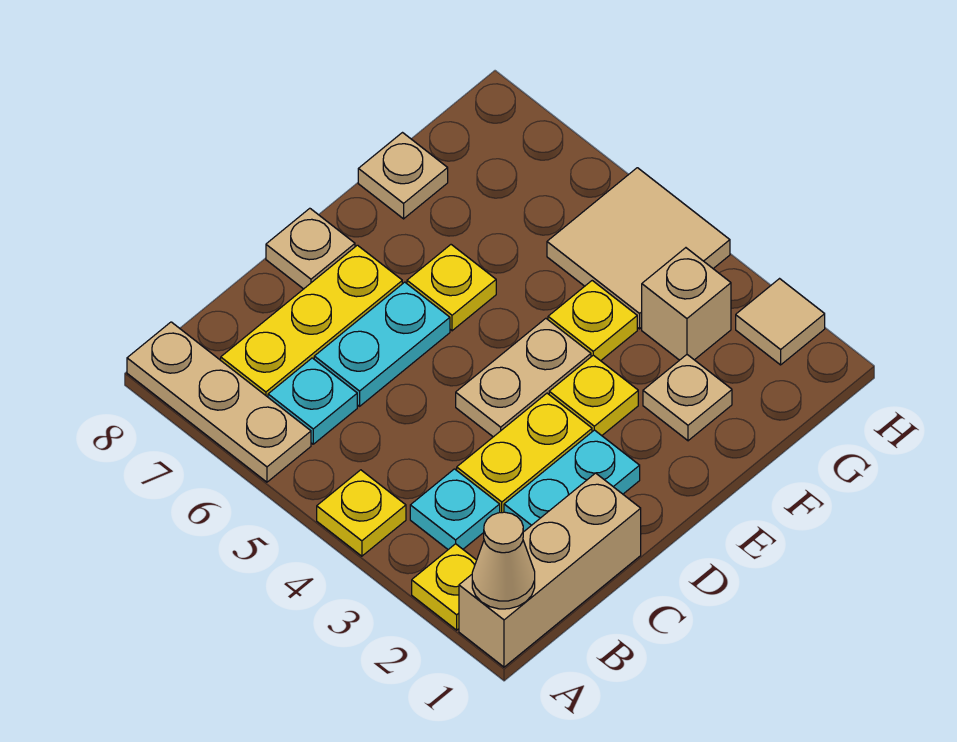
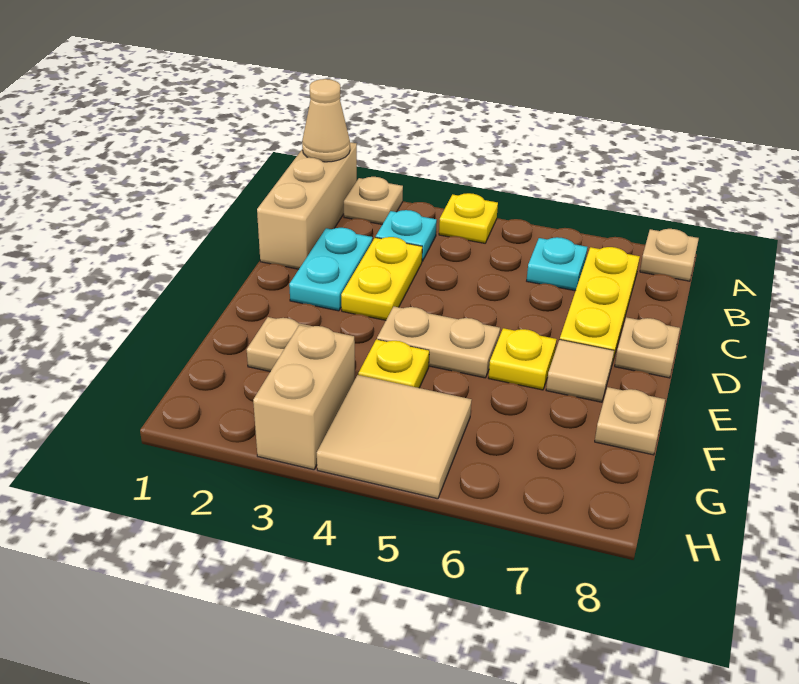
yellow 1x1 plate [412,544,477,630] -> tan 1x1 plate [344,177,403,224]
tan 1x3 plate [127,322,311,482] -> tan 1x1 plate [640,229,699,281]
cyan 1x2 plate [314,282,450,406] -> none
tan 1x2 plate [456,318,591,437] -> tan 1x2 plate turned to [377,307,500,378]
yellow 1x1 plate [549,355,638,436] -> none
tan 1x1 brick [642,248,731,360] -> tan 1x2 brick [253,325,355,470]
tan 1x1 tile [736,279,825,365] -> tan 1x1 tile moved to [546,340,614,402]

